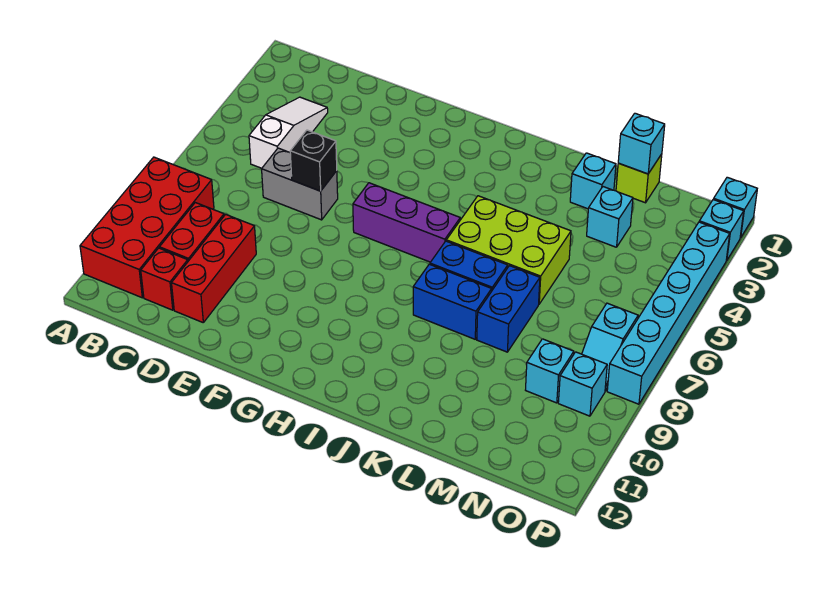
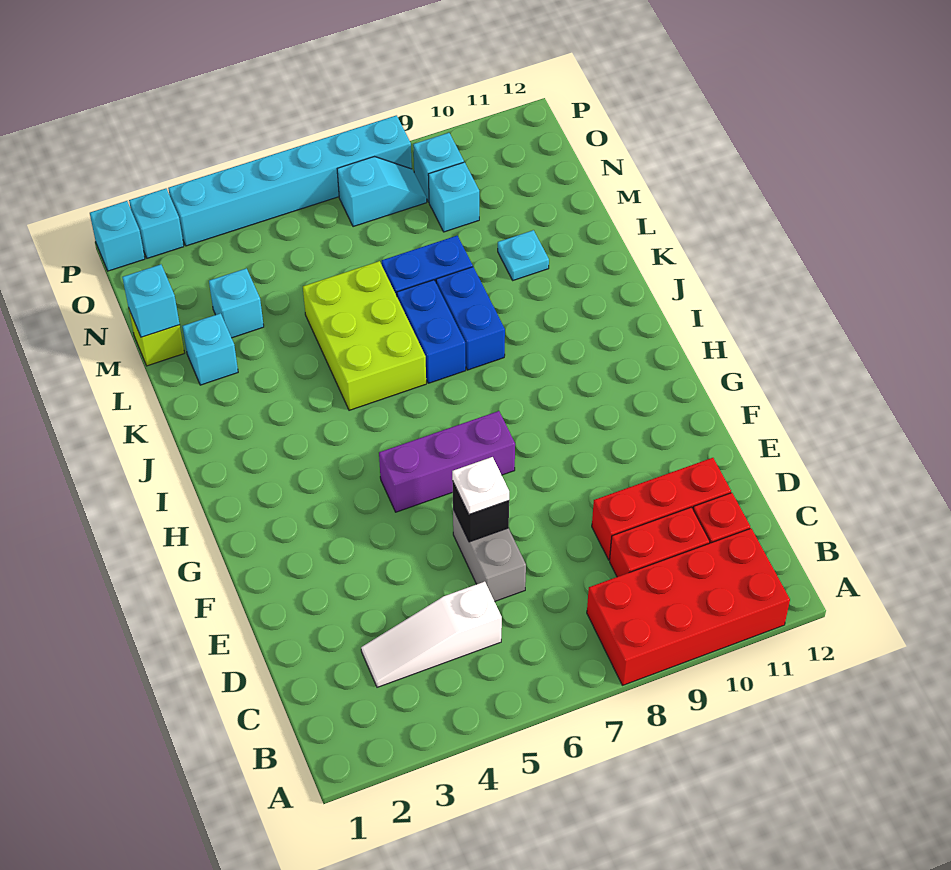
none -> white 1x1 plate [452,457,509,515]
purple 1x3 brick [353,183,460,262] -> purple 1x3 brick turned to [379,411,515,512]
none -> cyan 1x1 plate [498,230,549,280]

